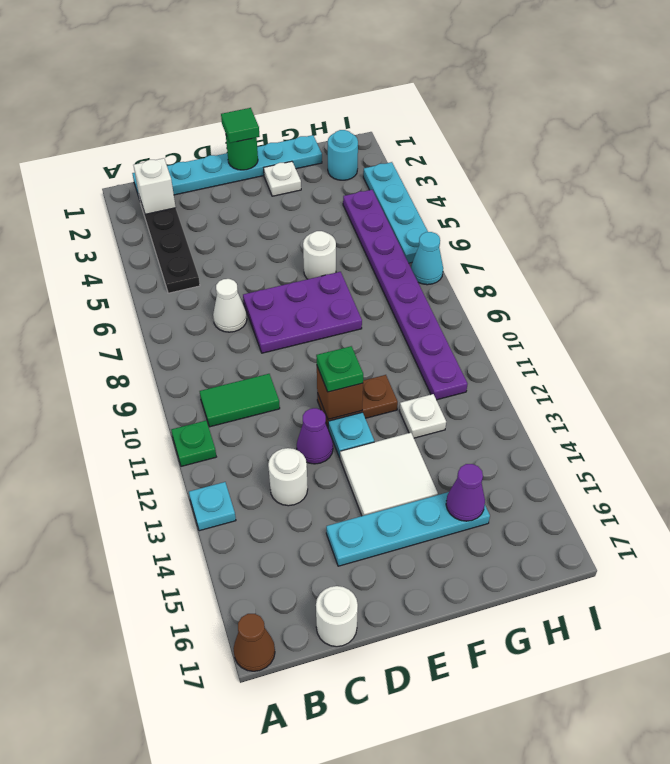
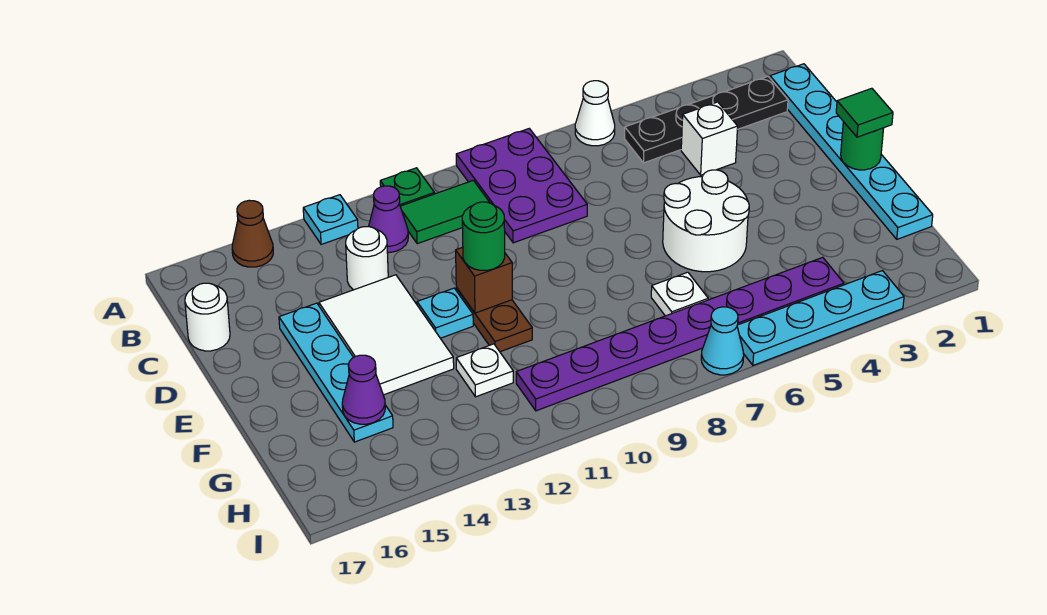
brown 1x1 cone [233,614,275,671] -> brown 1x1 cone moved to [232,200,273,267]
white 1x1 brick [133,158,176,214] -> white 1x1 brick moved to [681,102,738,175]
green 1x2 tile [200,374,280,427] -> green 1x2 tile turned to [400,180,490,244]
white 1x1 cone [213,279,247,332] -> white 1x1 cone moved to [575,81,615,146]
purple 2x3 plate [243,272,362,353] -> purple 2x3 plate moved to [456,129,587,243]
purple 1x1 cone [297,408,333,464] -> purple 1x1 cone moved to [369,186,408,252]
green 1x1 plate [316,346,363,392] -> green 1x1 round brick [462,202,505,270]
white 2x2 tile [340,433,438,516] -> white 2x3 tile [319,275,454,395]
white 1x1 plate [264,161,301,196] -> white 1x1 plate moved to [651,272,708,316]
white 1x1 round brick [303,231,336,279] -> white 2x2 round brick [663,170,749,272]
cyan 1x1 round brick [328,130,358,180] -> none

